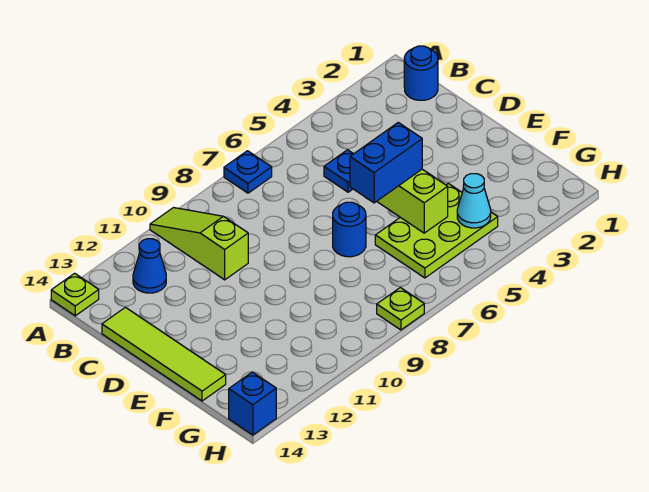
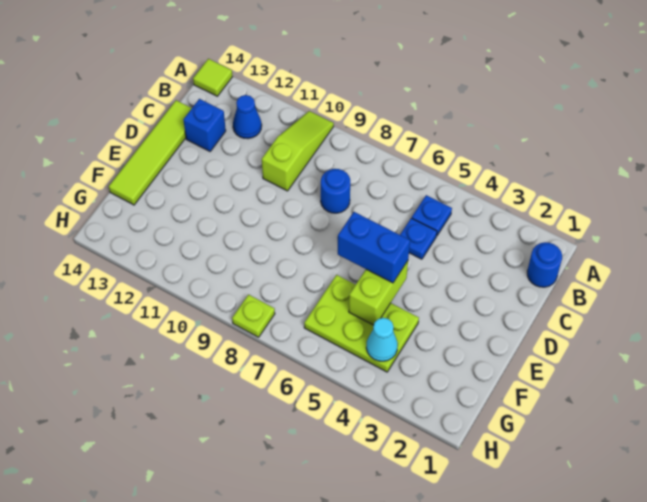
blue 1x1 plate [224,151,272,193] -> blue 1x1 plate moved to [412,195,452,235]
lime 1x1 plate [51,273,99,316] -> lime 1x1 tile [193,59,233,96]
blue 1x1 round brick [333,202,366,257] -> blue 1x1 round brick moved to [321,169,350,213]
blue 1x1 brick [229,372,276,435] -> blue 1x1 brick moved to [183,99,226,151]

